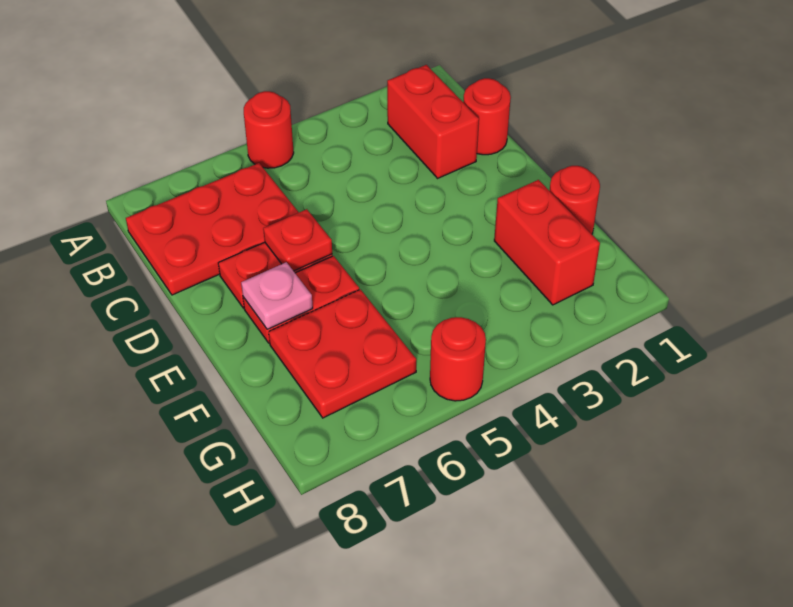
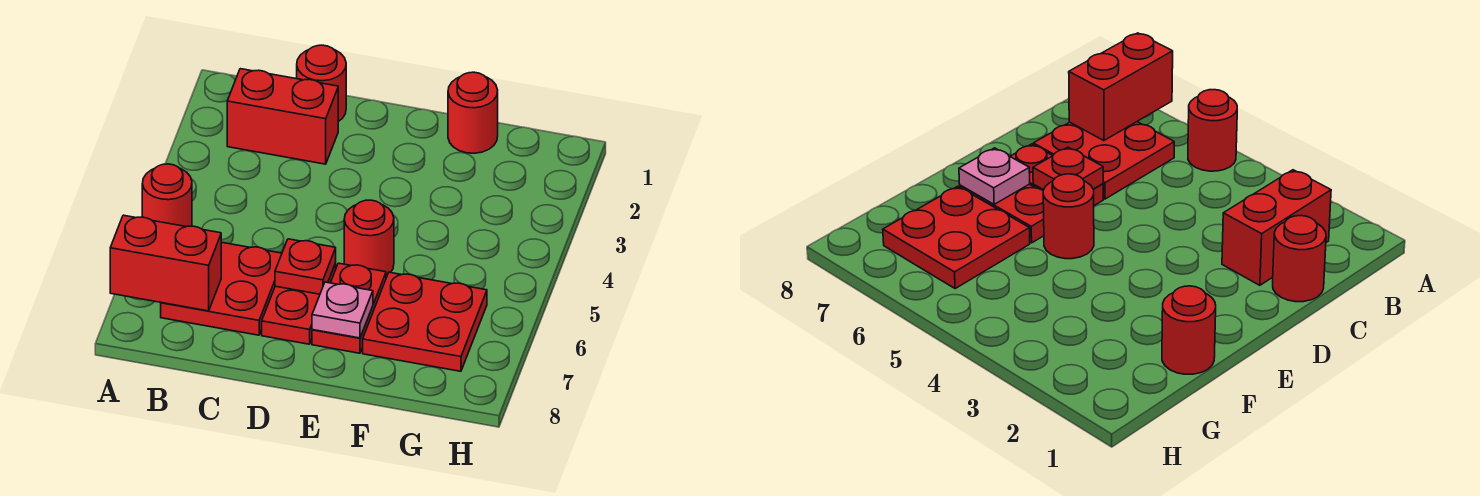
red 2x3 plate [126,163,299,295] -> red 2x2 plate [161,242,282,335]
red 1x2 brick [494,180,600,305] -> red 1x2 brick moved to [110,215,221,311]
red 1x1 round brick [430,317,486,401] -> red 1x1 round brick moved to [344,200,394,276]

